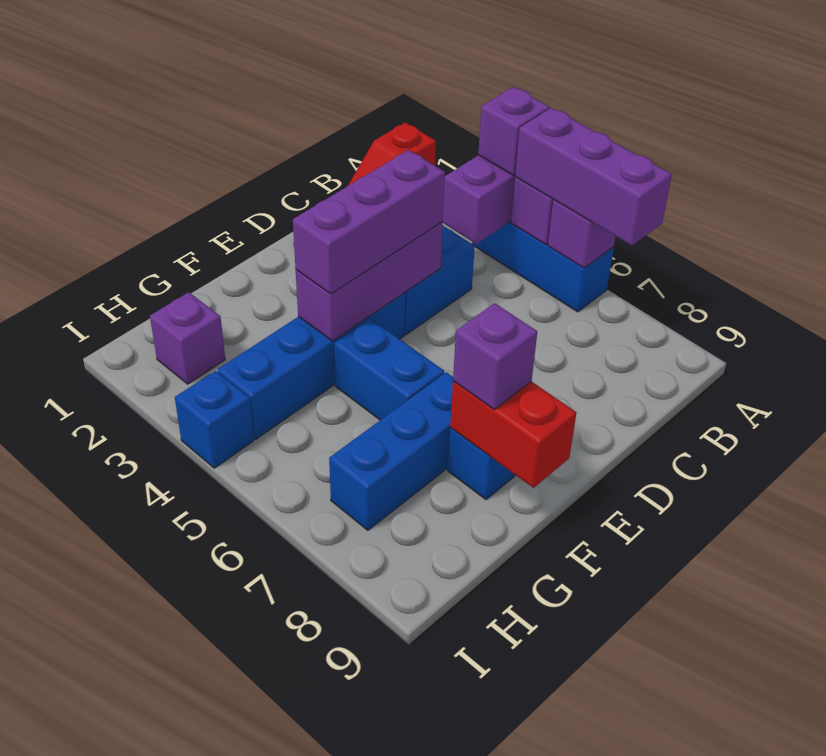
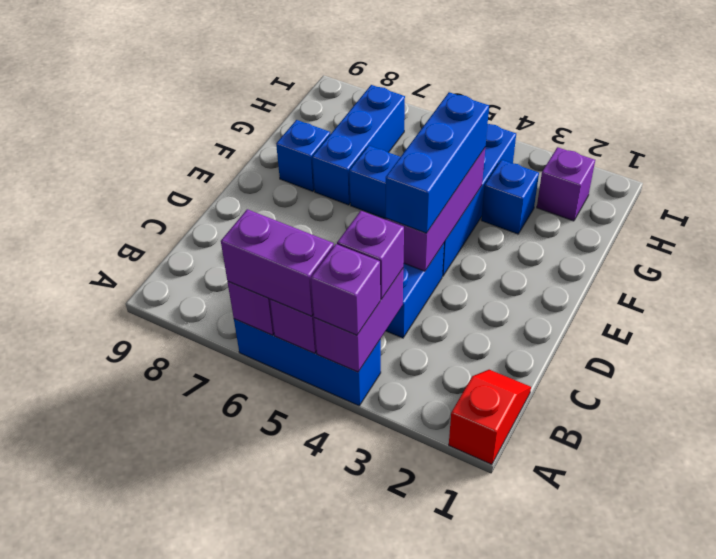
purple 1x3 brick [515,108,672,246] -> purple 1x2 brick [221,209,334,316]
purple 1x3 brick [293,150,445,294] -> blue 1x3 brick [386,92,489,233]
red 1x2 brick [450,381,576,488] -> none
purple 1x1 brick [453,303,537,409] -> purple 1x1 brick moved to [337,211,404,299]
blue 1x1 brick [175,371,254,468] -> blue 1x1 brick moved to [481,160,539,234]

